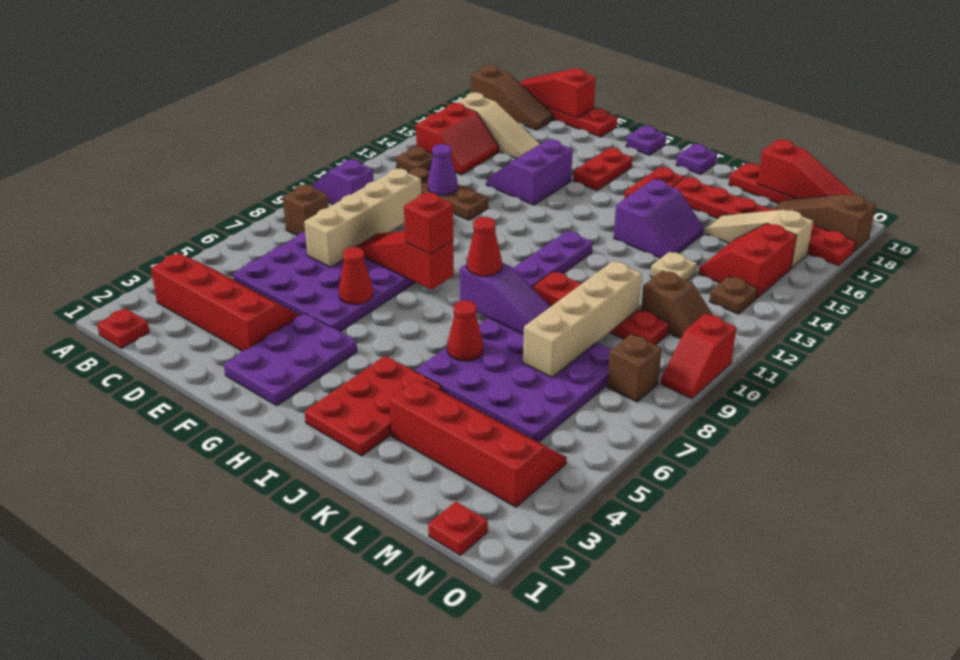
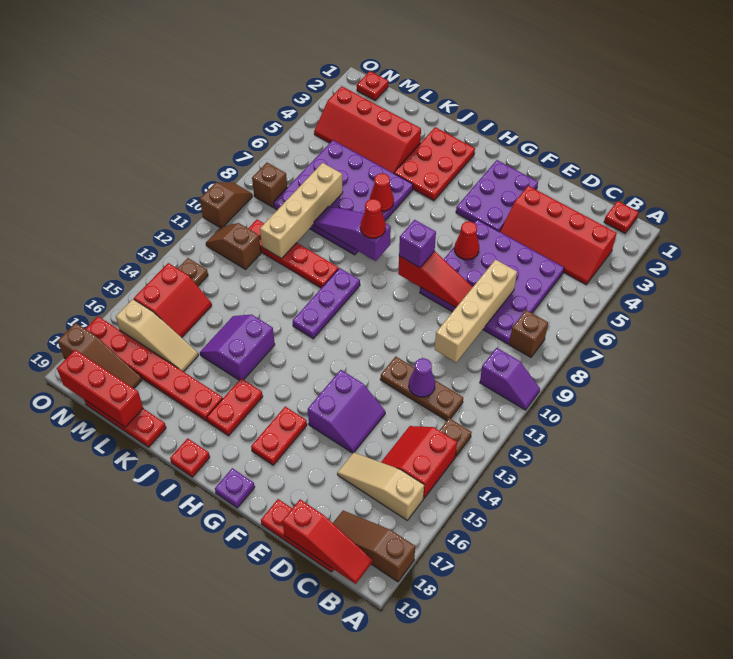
red 1x1 brick [404,192,453,254] -> purple 1x1 brick [399,220,436,268]
purple 1x1 plate [676,144,717,174] -> red 1x1 plate [170,438,210,477]
tan 1x1 plate [650,252,697,281] -> none
red 1x3 slope [757,140,855,199] -> red 1x3 brick [57,350,143,427]
red 1x2 slope [661,314,736,399] -> brown 1x2 slope [200,182,252,227]

